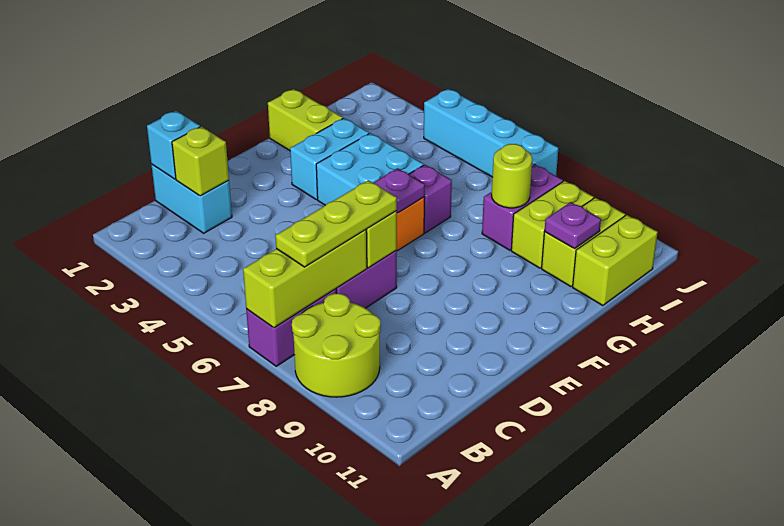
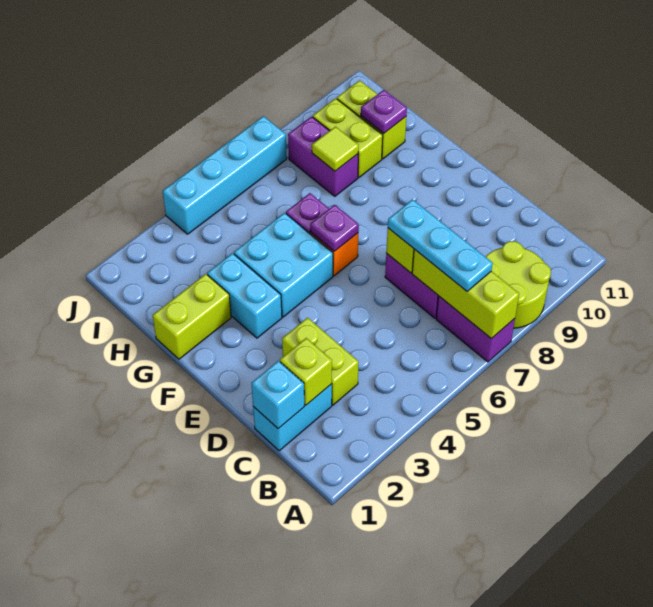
lime 1x3 plate [275,180,397,267] -> cyan 1x3 plate [388,199,493,291]
lime 1x1 round brick [492,144,532,208] -> lime 1x1 tile [312,127,359,171]
lime 1x2 brick [573,215,658,306] -> lime 1x2 brick moved to [282,318,358,405]

